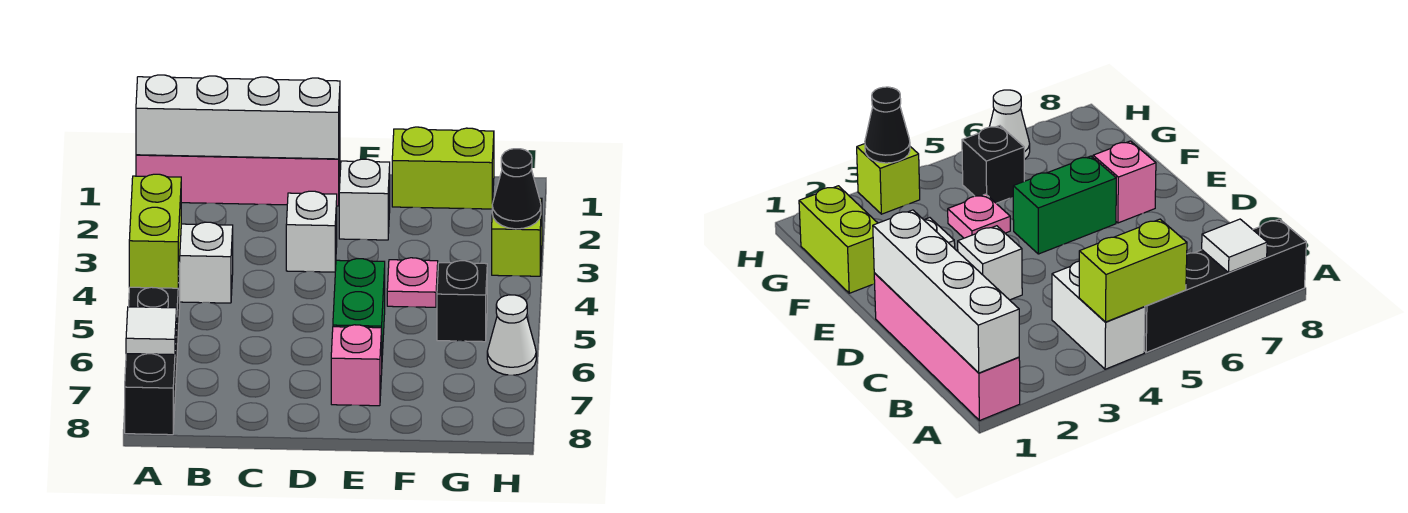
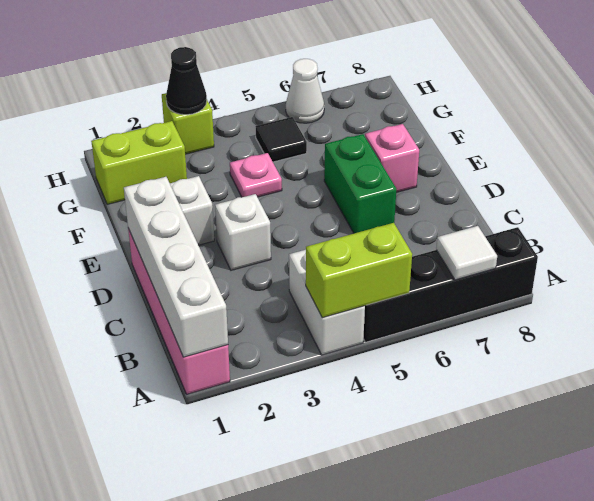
green 1x2 brick [333,259,385,355] -> green 1x2 brick turned to [324,134,396,233]
lime 1x2 brick [392,127,494,209] -> lime 1x2 brick turned to [91,121,187,204]
black 1x1 brick [437,261,487,342] -> black 1x1 tile [256,117,307,162]

